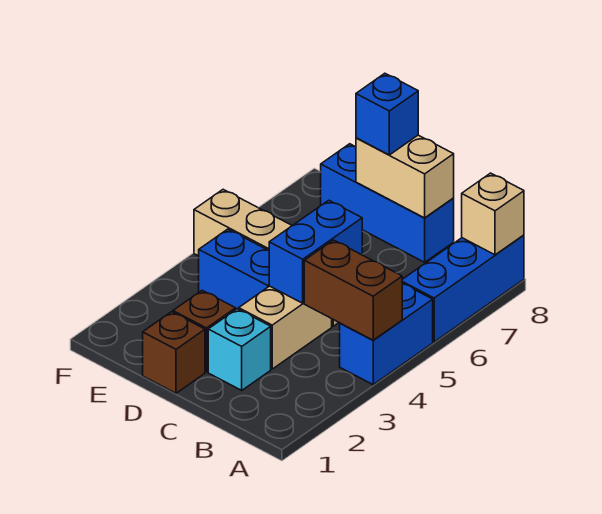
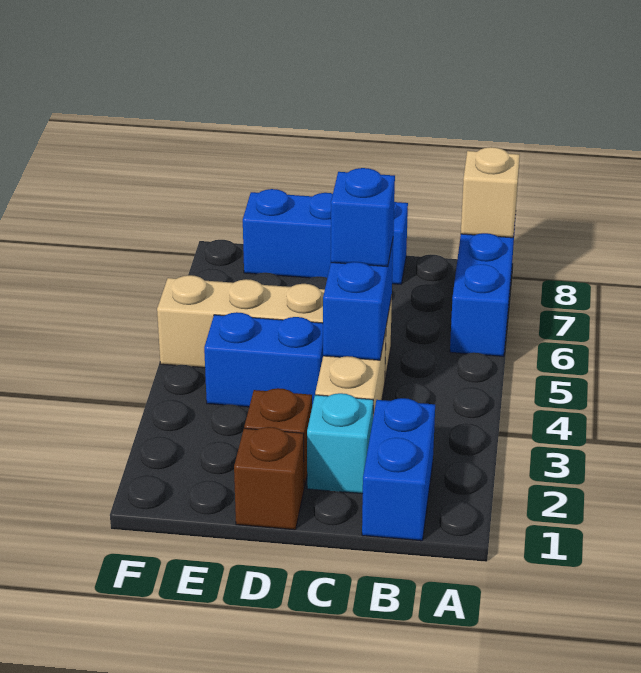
blue 1x2 brick [340,283,433,385] -> blue 1x2 brick moved to [362,398,435,541]
brown 1x2 brick [304,240,402,340] -> none
tan 1x2 brick [356,135,454,218] -> none
blue 1x1 brick [356,73,418,155] -> blue 1x1 brick moved to [331,168,395,267]

